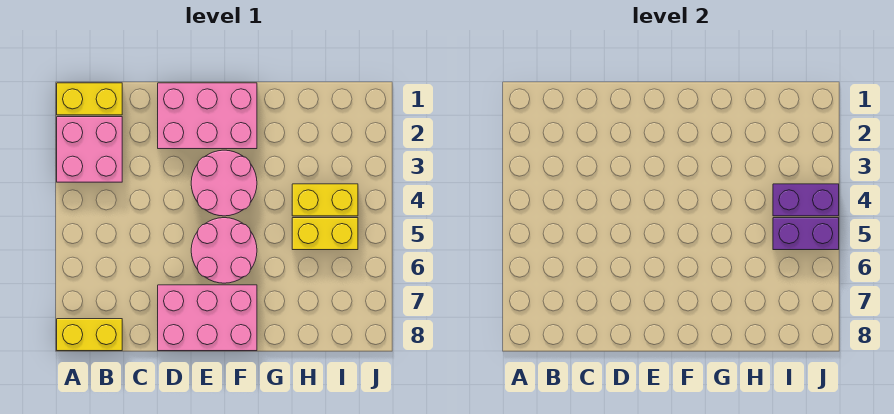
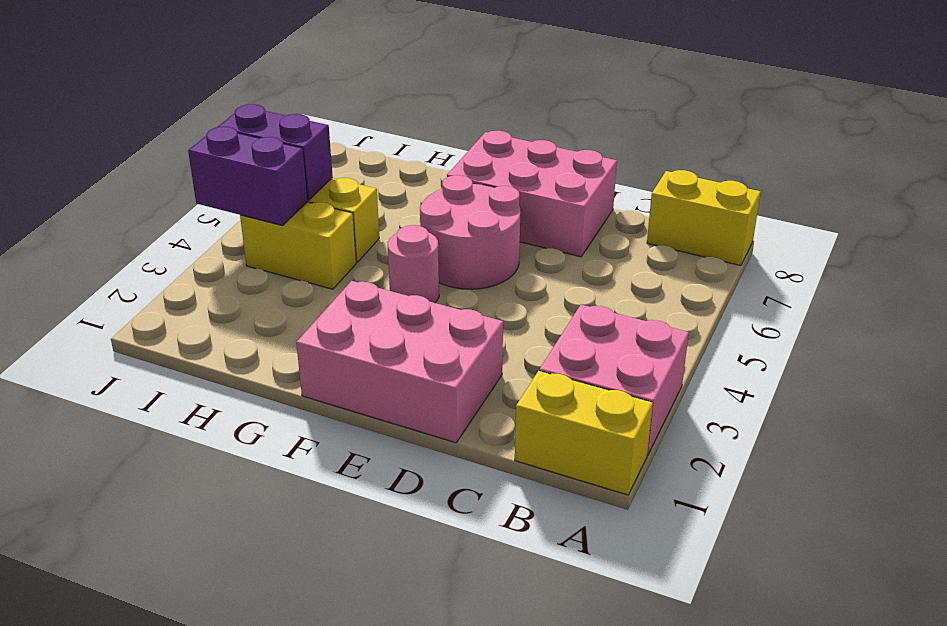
pink 2x2 round brick [191,150,257,216] -> pink 1x1 round brick [388,225,439,303]

